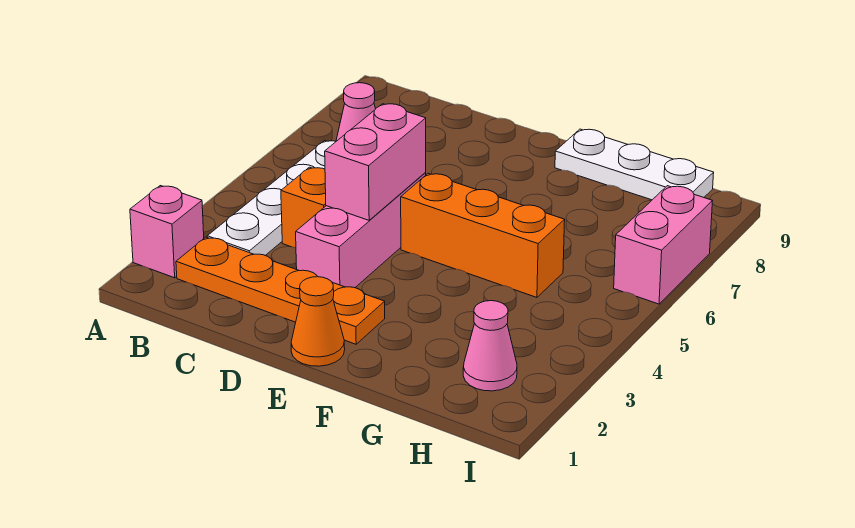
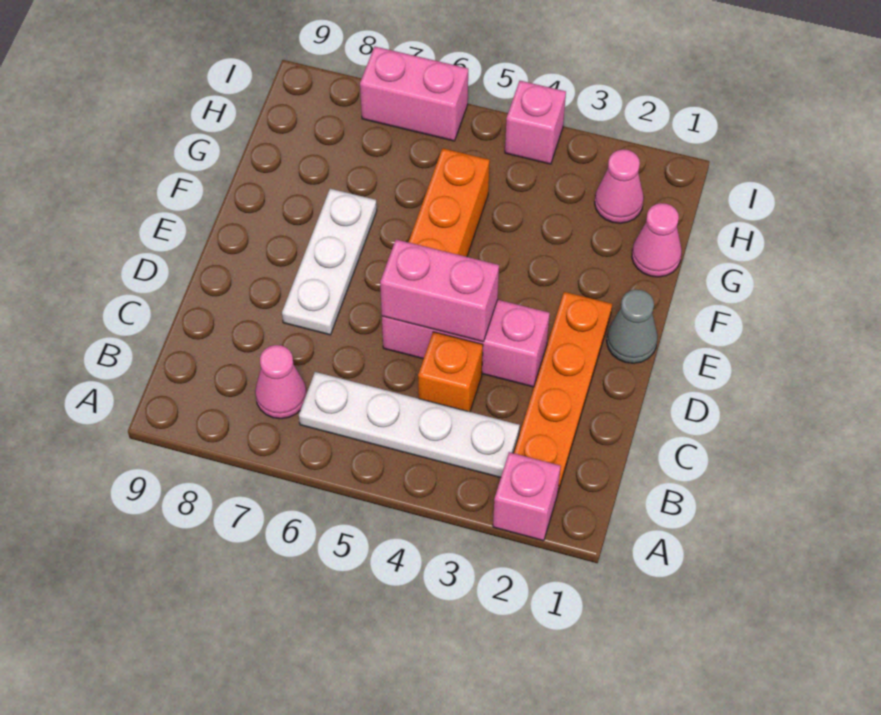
orange 1x1 cone [291,277,345,366] -> grey 1x1 cone [607,290,658,363]
white 1x3 plate [555,129,714,200] -> white 1x3 plate moved to [282,189,377,335]
none -> pink 1x1 cone [632,203,682,277]
none -> pink 1x1 brick [505,81,566,164]

